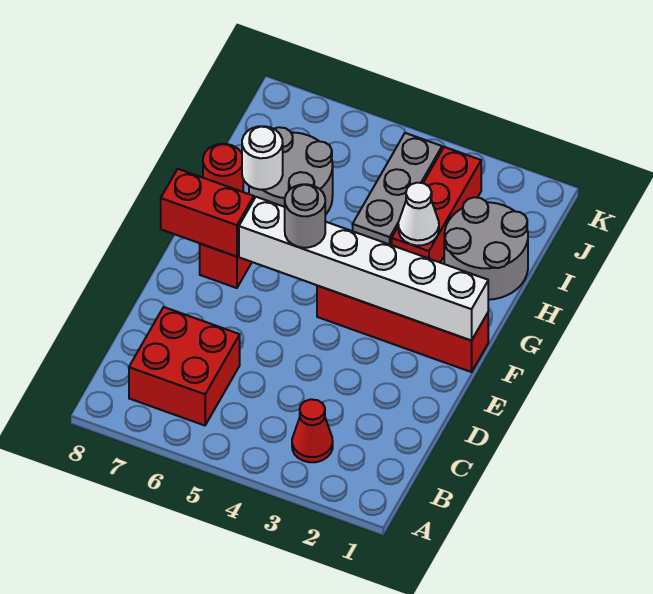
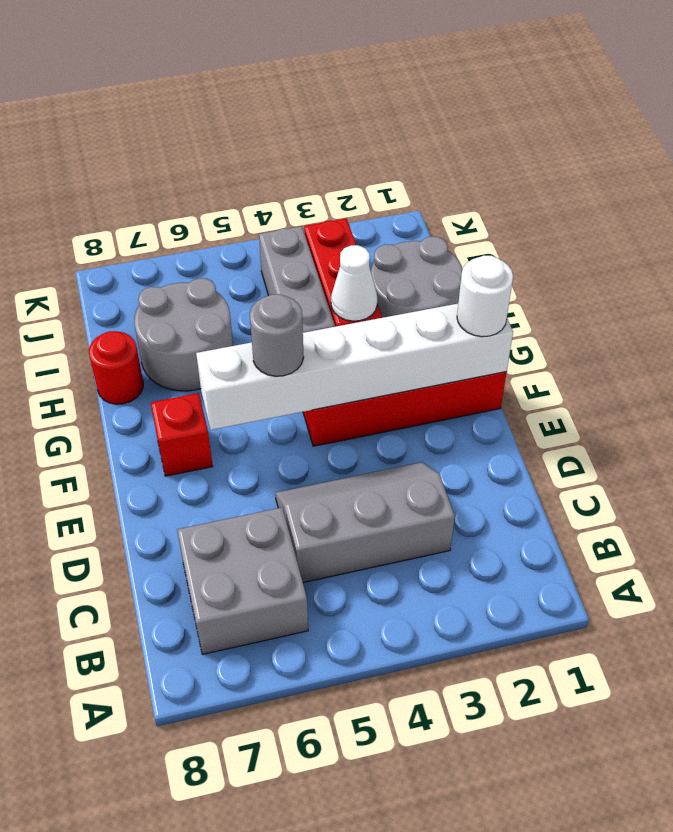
red 1x1 cone [292,399,333,462] -> none
red 2x2 brick [129,307,240,425] -> grey 2x2 brick [177,508,308,654]
none -> grey 2x3 slope [275,462,455,583]
red 1x2 brick [161,169,254,257] -> none
white 1x1 round brick [242,126,283,190] -> white 1x1 round brick moved to [457,256,513,337]

